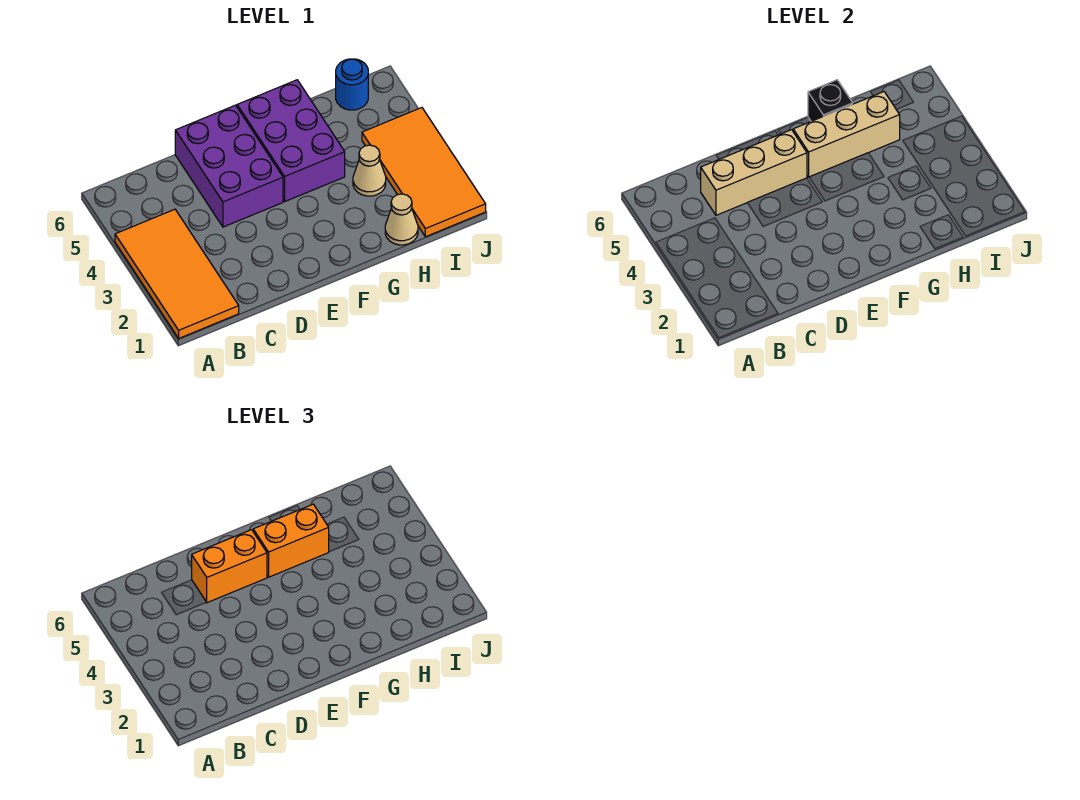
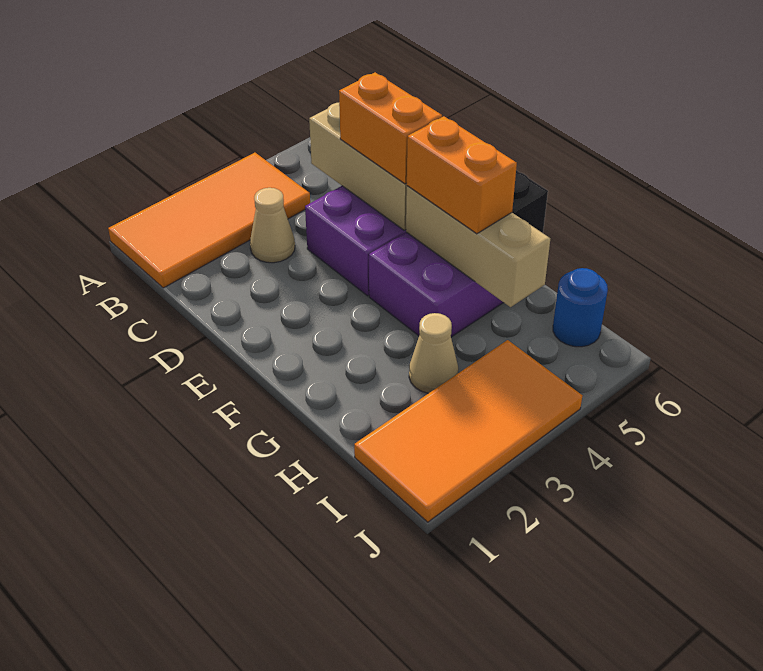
tan 1x1 cone [385,194,418,245] -> tan 1x1 cone moved to [250,188,295,263]

